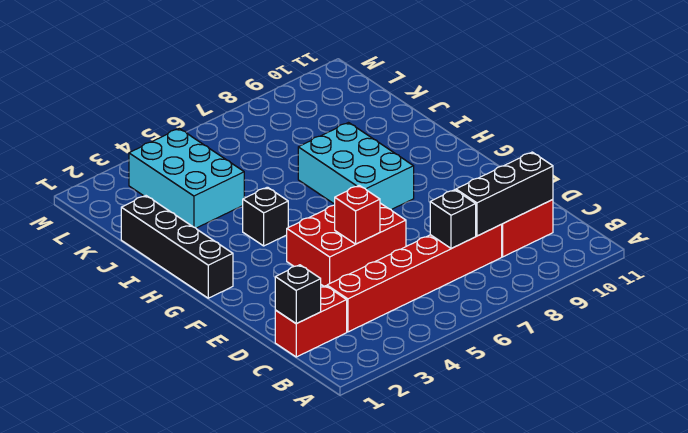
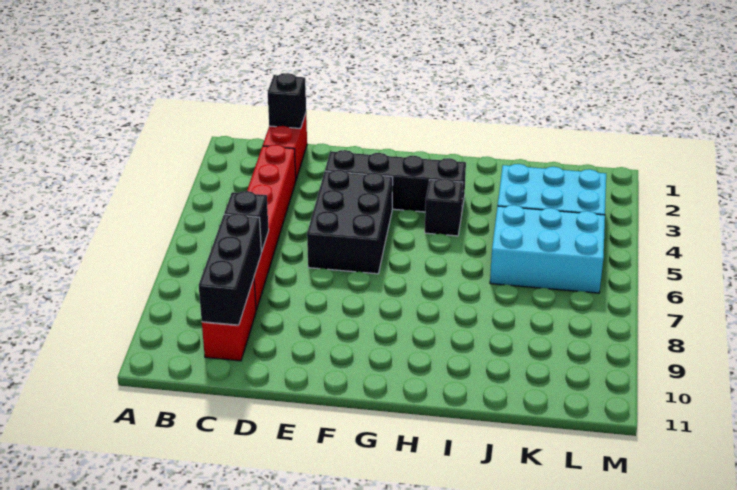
red 2x3 brick [287,203,406,286] -> black 2x3 brick [307,170,393,274]
red 1x1 brick [335,185,380,244] -> none
black 1x4 brick [121,196,233,298] -> black 1x4 brick moved to [325,150,466,215]
cyan 2x3 brick [298,123,414,210] -> cyan 2x3 brick moved to [490,205,605,293]

